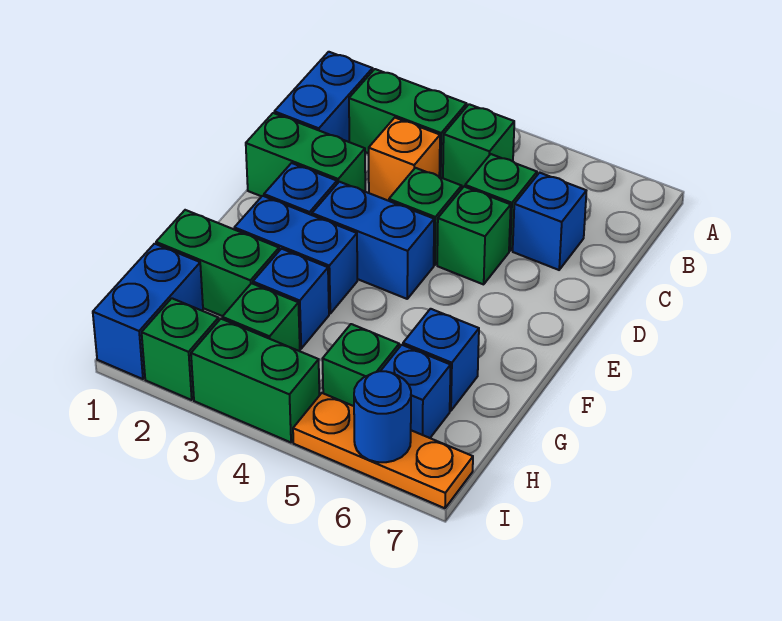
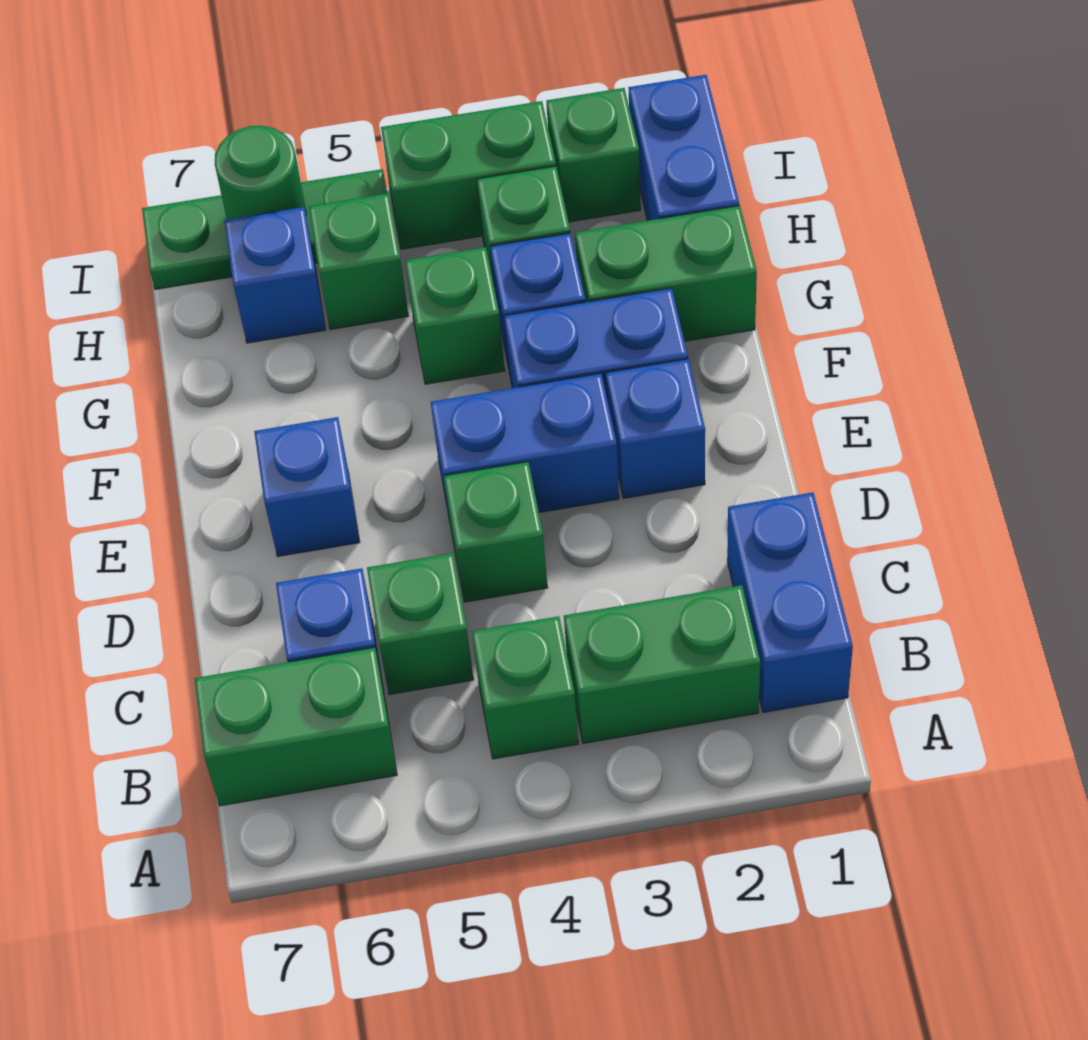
orange 1x1 brick [369,118,440,201] -> none
green 1x2 brick [246,113,365,196] -> green 1x2 brick moved to [194,648,397,806]
green 1x1 brick [437,187,511,284] -> green 1x1 brick moved to [405,247,505,384]
blue 1x1 brick [403,309,479,411] -> blue 1x1 brick moved to [254,417,360,557]
orange 1x3 plate [293,393,473,508] -> green 1x3 plate [142,169,387,290]
blue 1x1 round brick [354,371,411,462] -> green 1x1 round brick [215,126,306,219]

